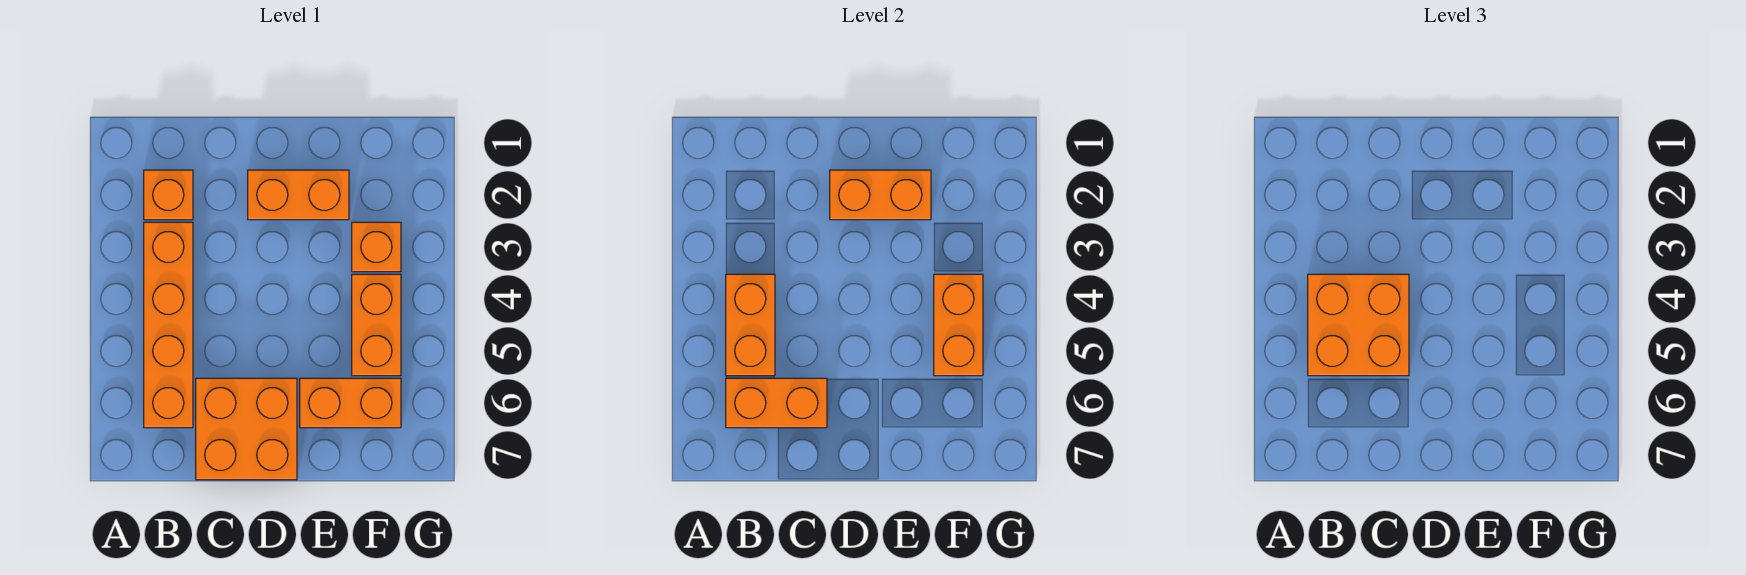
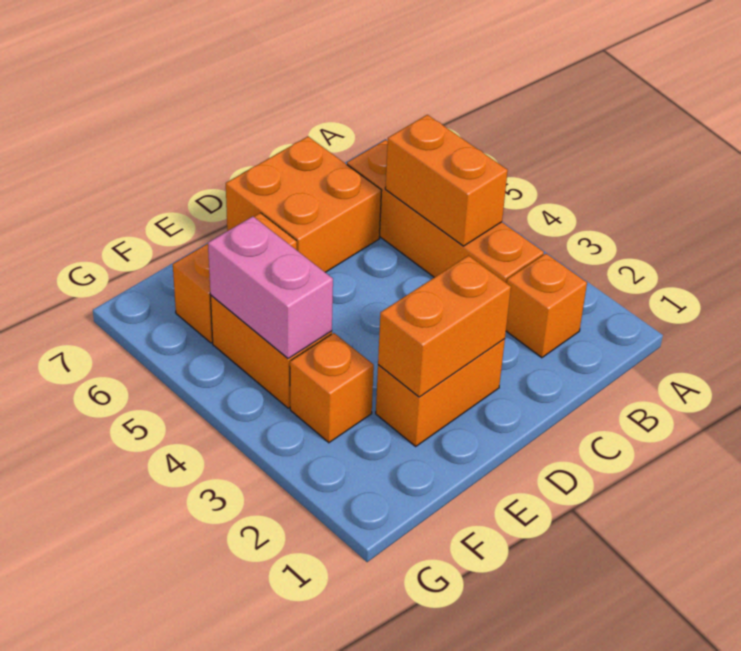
orange 2x2 brick [1308,274,1409,376] -> none
orange 1x2 brick [726,378,827,428] -> none
orange 1x2 brick [934,274,983,376] -> pink 1x2 brick [208,217,333,359]

